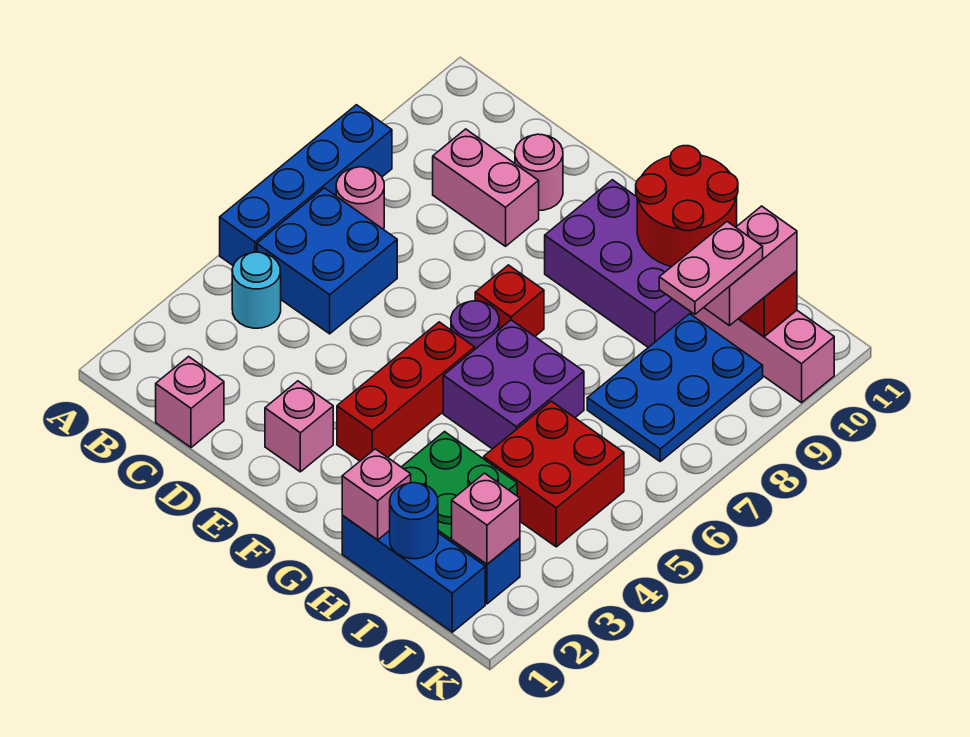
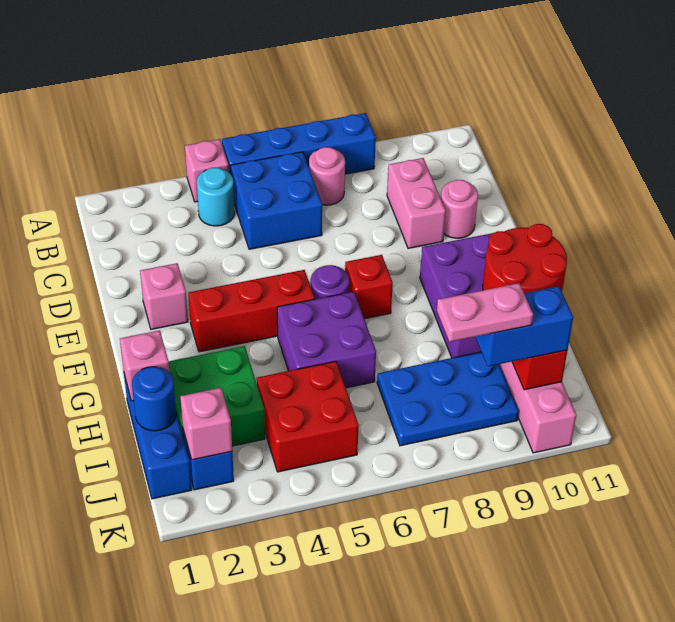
pink 1x1 brick [156,357,224,448] -> pink 1x1 brick moved to [185,139,229,202]
pink 1x2 brick [704,206,797,326] -> blue 1x2 brick [476,286,573,366]

